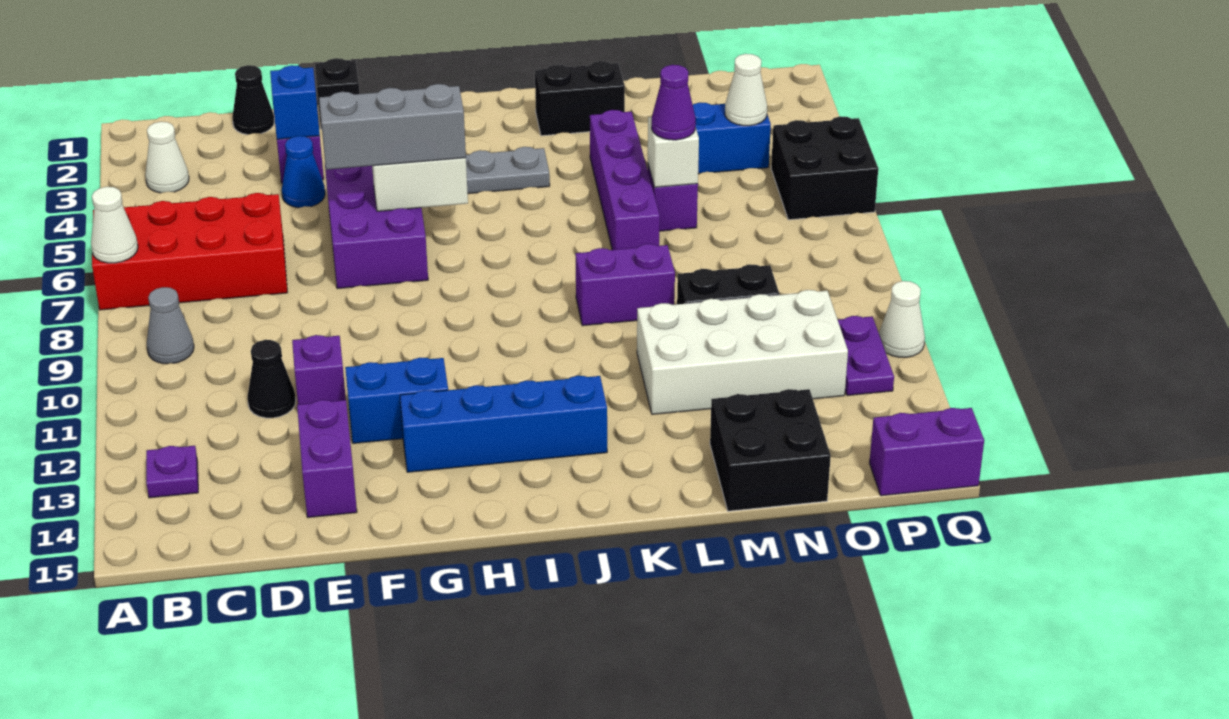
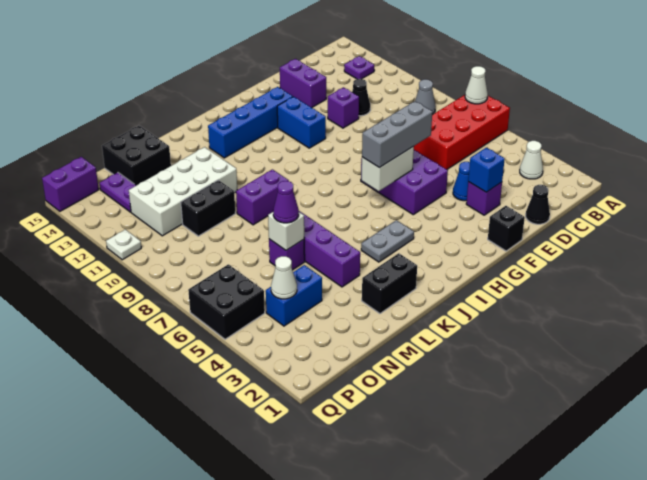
blue 1x2 brick [345,358,448,443] -> blue 1x2 brick turned to [277,97,326,148]
purple 1x2 plate [838,316,894,396] -> purple 1x2 plate moved to [100,173,136,212]
white 1x1 cone [879,281,925,357] -> white 1x1 plate [106,229,141,260]

